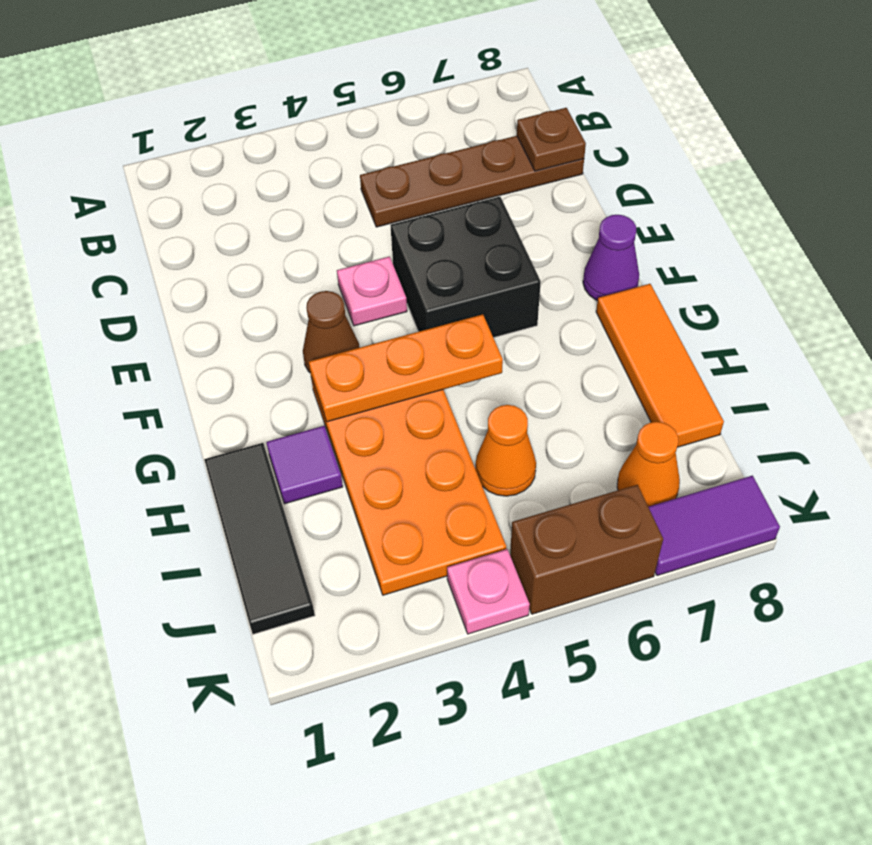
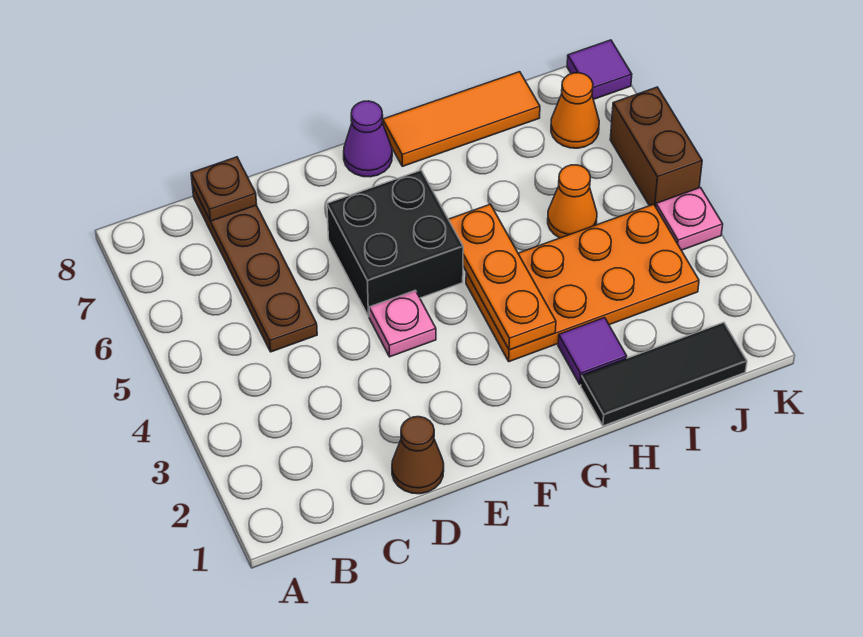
brown 1x1 cone [303,291,360,372] -> brown 1x1 cone moved to [392,417,444,494]
purple 1x2 tile [648,476,780,576] -> purple 1x1 tile [567,40,632,99]

